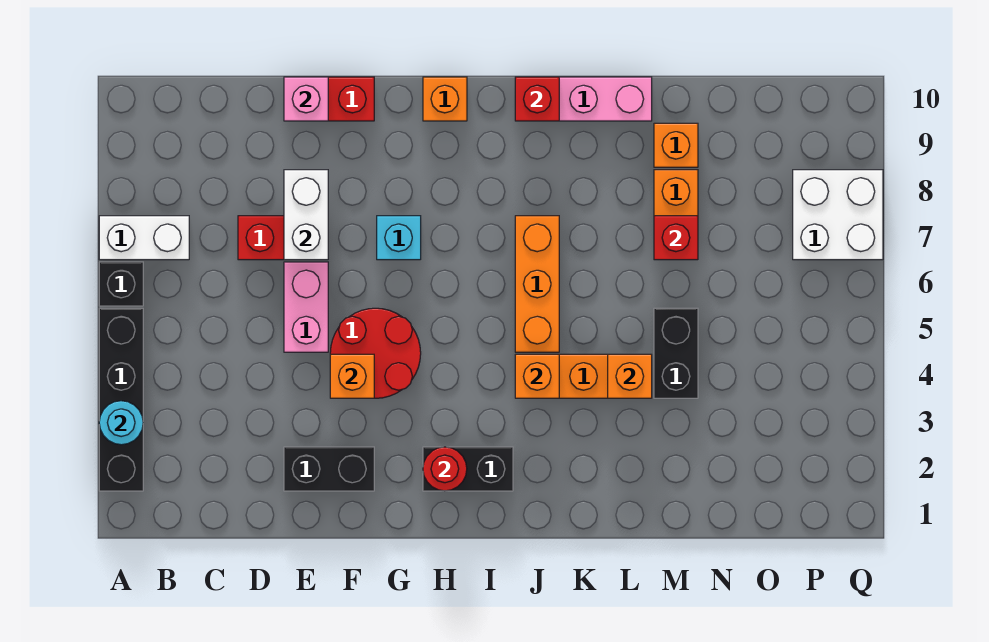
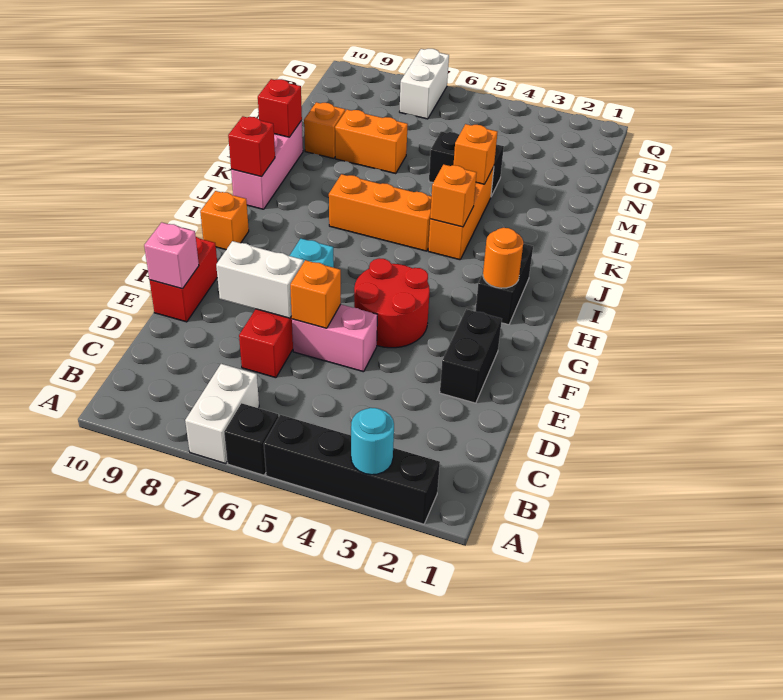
orange 1x1 brick [330,354,374,398] -> orange 1x1 brick moved to [290,260,341,328]
red 1x1 round brick [423,447,467,491] -> orange 1x1 round brick [483,228,523,288]
red 1x1 brick [654,216,698,260] -> red 1x1 brick moved to [258,79,302,137]
white 2x2 brick [793,170,883,260] -> white 1x2 brick [400,49,449,119]

